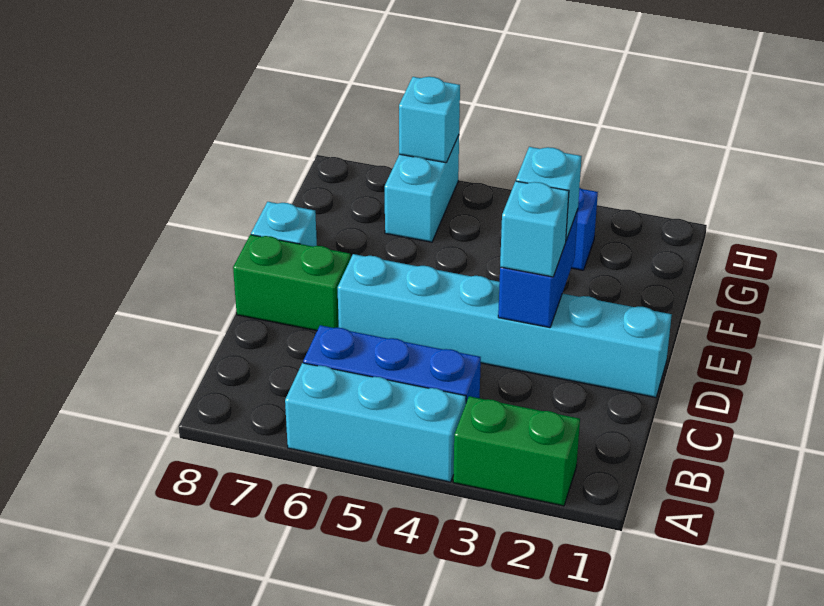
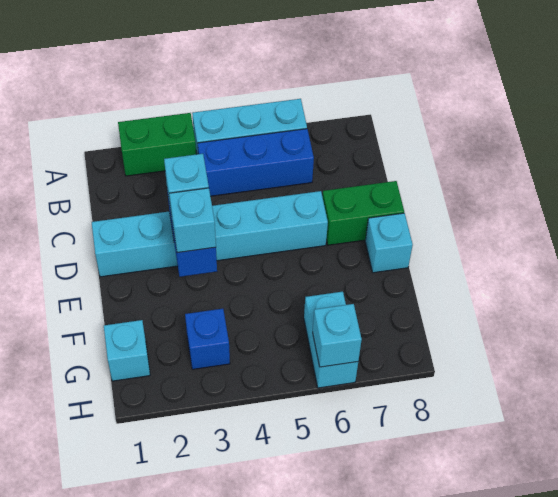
none -> cyan 1x1 brick [104,320,150,381]

